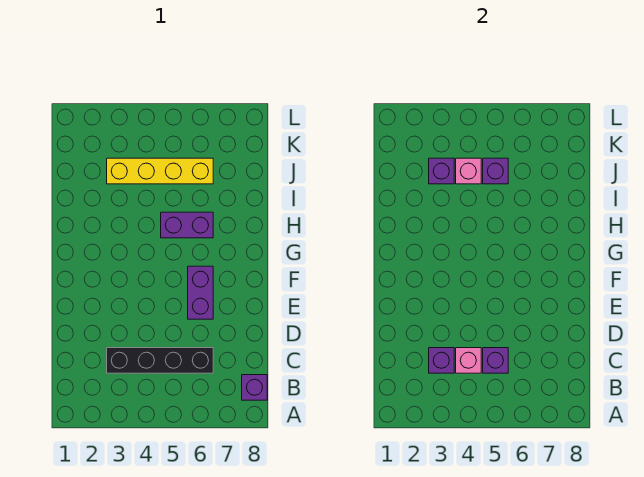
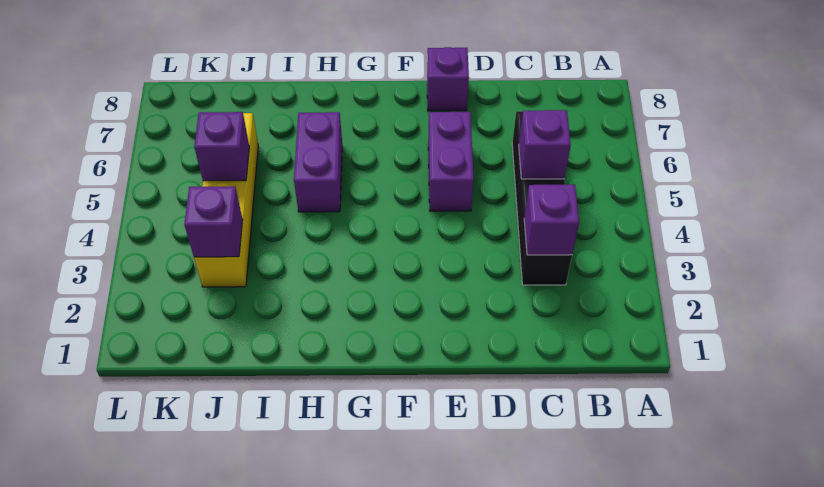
purple 1x1 brick [242,375,267,400] -> purple 1x1 brick moved to [427,47,469,111]
pink 1x1 brick [456,348,481,373] -> none
purple 1x2 brick [188,266,213,319] -> purple 1x2 brick turned to [428,112,474,211]
pink 1x1 brick [456,158,481,184] -> none

